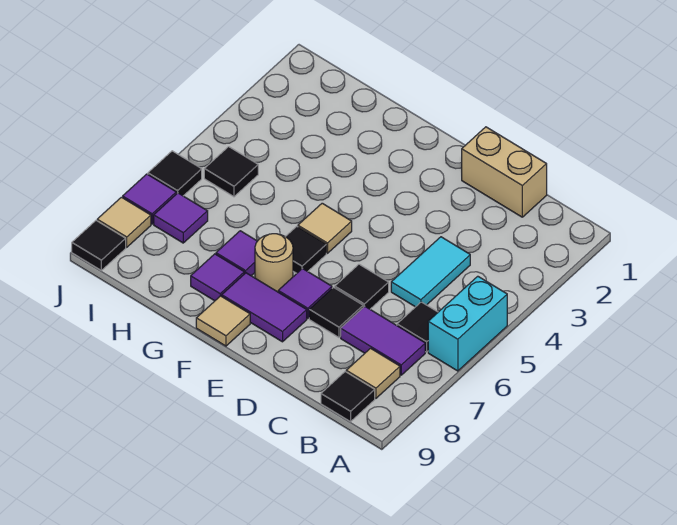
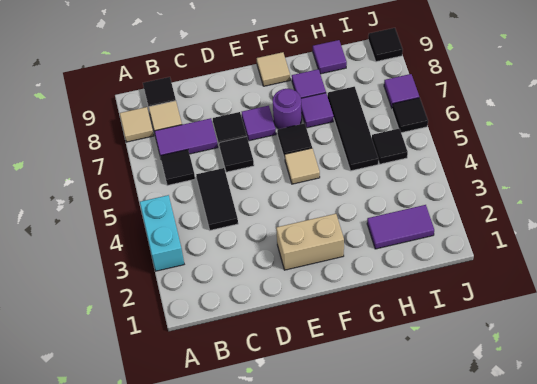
cyan 1x2 brick [428,276,507,371] -> cyan 1x2 brick moved to [140,195,184,271]
tan 1x2 brick [462,127,547,217] -> tan 1x2 brick moved to [276,214,344,270]
cyan 1x2 tile [391,237,470,307] -> black 1x2 tile [196,168,238,230]
purple 1x2 tile [222,273,307,342] -> purple 1x2 tile moved to [367,205,434,249]
tan 1x1 round brick [255,234,293,292] -> purple 1x1 round brick [273,89,302,129]
none -> black 1x3 tile [328,87,379,171]
purple 1x1 tile [154,193,208,243] -> purple 1x1 tile moved to [313,40,347,74]
tan 1x1 tile [97,197,151,247] -> tan 1x1 tile moved to [120,107,154,142]

